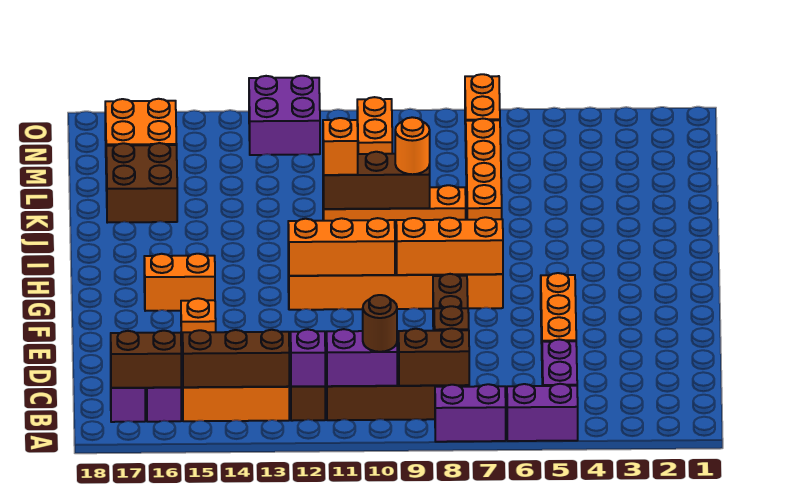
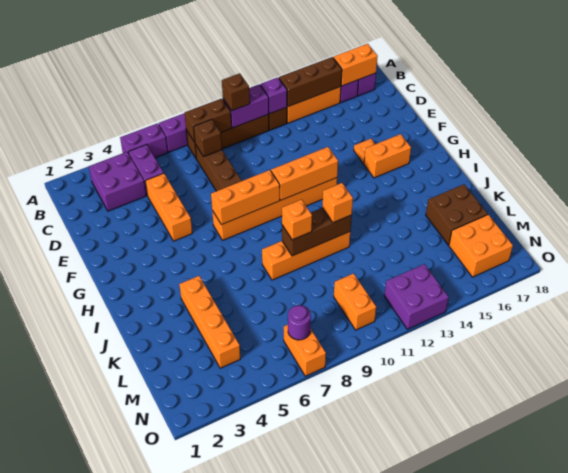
none -> purple 2x2 brick [89,152,146,211]
brown 1x1 round brick [363,295,397,352] -> brown 1x1 brick [222,73,250,111]
brown 1x2 brick [111,331,181,388] -> orange 1x2 brick [333,44,378,86]
orange 1x4 brick [466,119,502,220] -> orange 1x4 brick moved to [179,276,240,368]
orange 1x1 round brick [395,117,430,174] -> orange 1x1 brick [282,200,312,240]
none -> purple 1x1 round brick [288,305,311,340]

